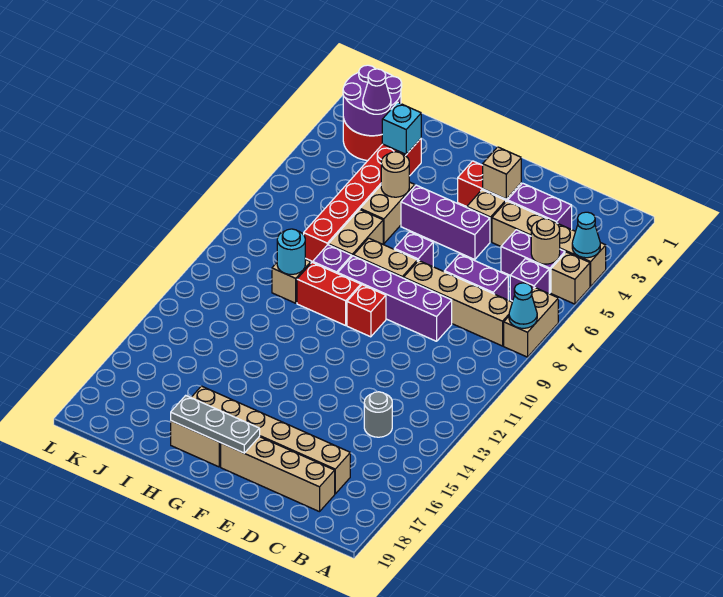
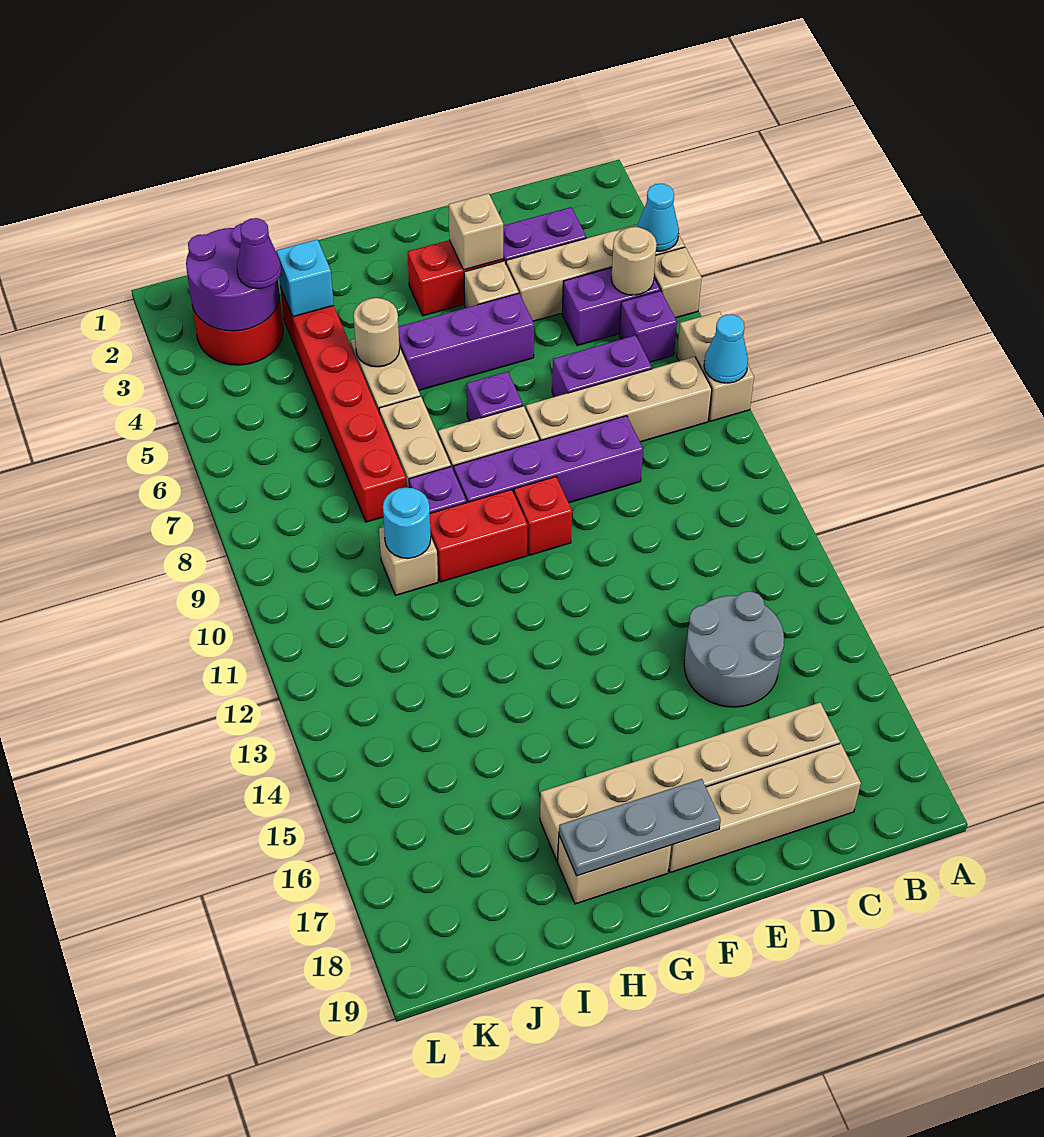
grey 1x1 round brick [364,392,392,437] -> grey 2x2 round brick [684,592,784,707]

